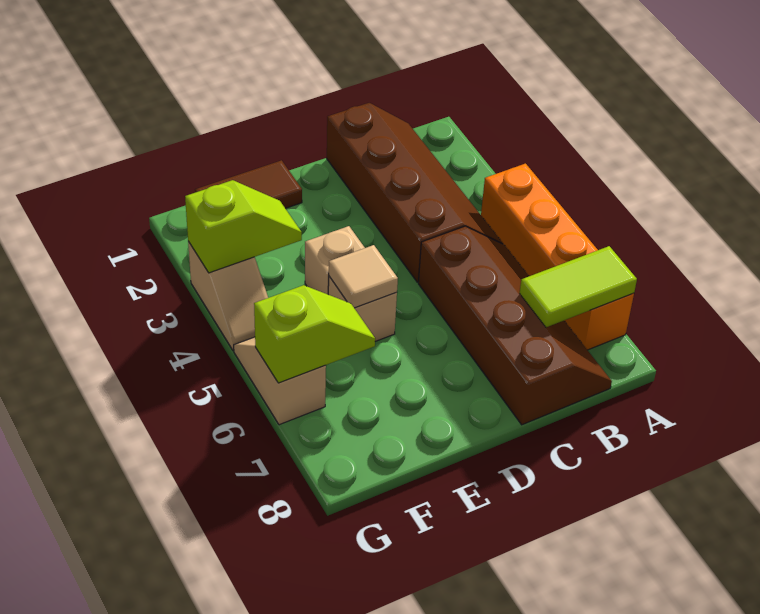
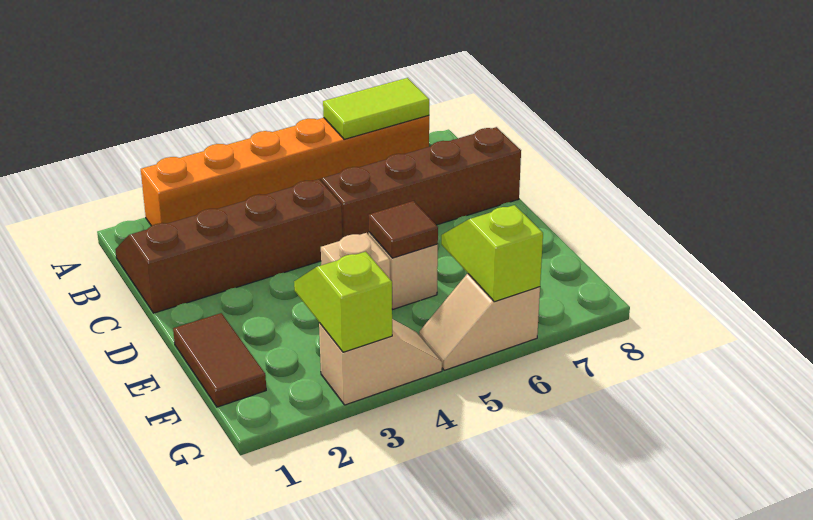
orange 1x4 brick [481,164,634,350] -> orange 1x6 brick [141,115,429,226]
lime 1x2 tile [520,246,637,327] -> lime 1x2 tile turned to [323,78,429,139]
tan 1x1 tile [329,245,398,308] -> brown 1x1 tile [369,201,438,258]

